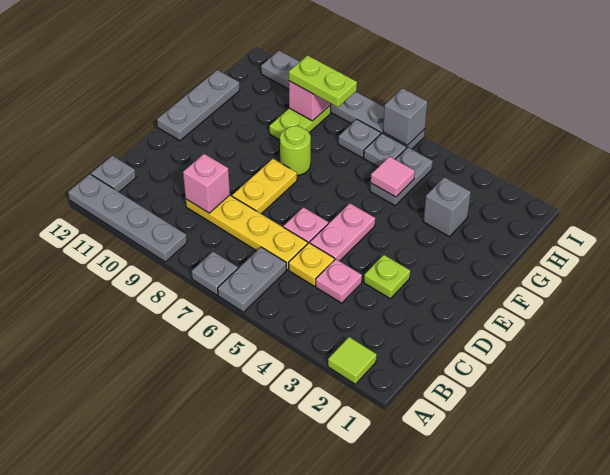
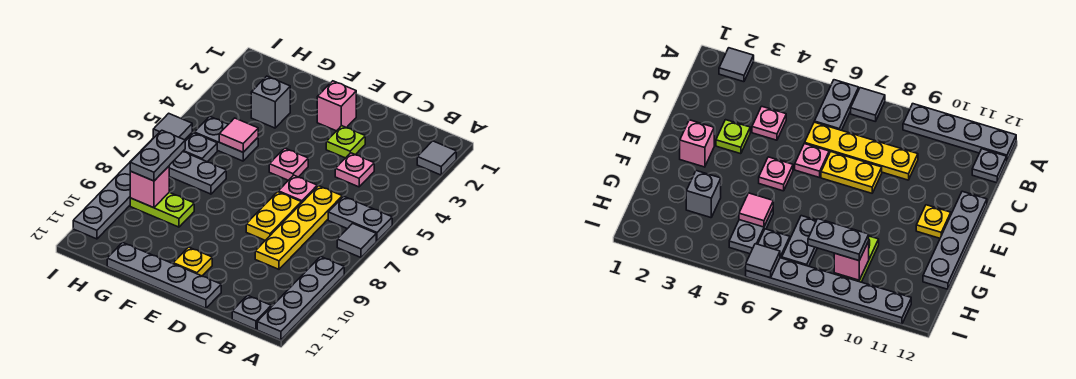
lime 1x1 tile [328,337,377,384] -> grey 1x1 tile [417,141,456,175]
grey 1x1 plate [191,252,238,295] -> grey 1x1 tile [337,223,376,258]
yellow 1x1 plate [289,243,335,286] -> yellow 1x1 plate moved to [173,247,212,276]
pink 1x1 brick [183,154,230,213] -> pink 1x1 brick moved to [317,81,356,131]
pink 1x2 plate [310,203,375,261] -> pink 1x1 plate [269,148,308,180]
yellow 1x2 plate [232,159,297,214] -> yellow 1x2 plate turned to [246,192,301,240]
grey 1x3 plate [157,70,240,141] -> grey 1x4 plate [107,243,221,308]
lime 1x1 round brick [280,126,311,175] -> none
grey 1x1 plate [338,119,381,158] -> grey 1x2 plate [169,152,226,194]
lime 1x2 plate [289,55,357,107] -> grey 1x2 plate [130,130,185,181]
grey 1x1 brick [383,88,427,145] -> grey 1x1 tile [153,113,192,140]

